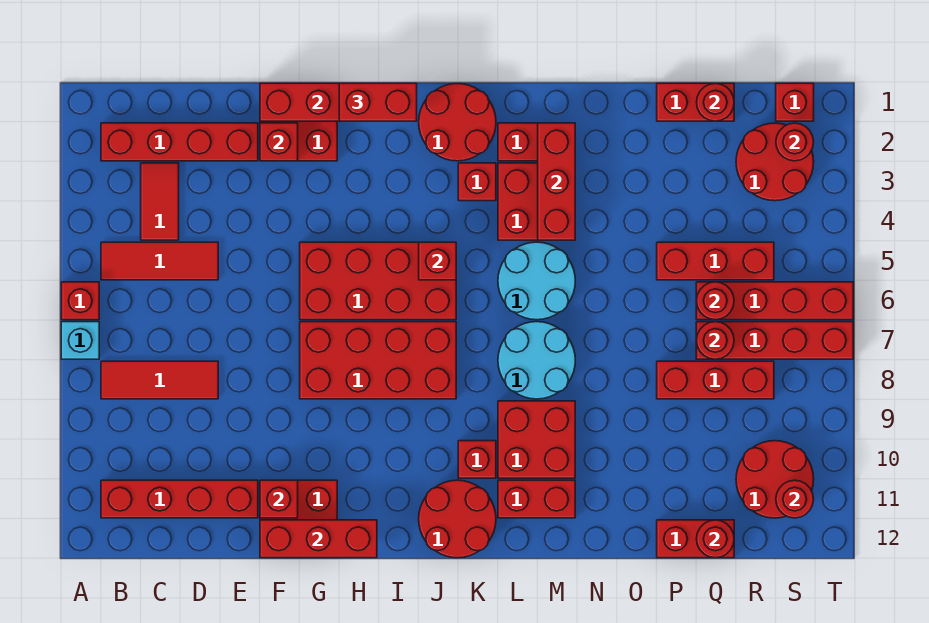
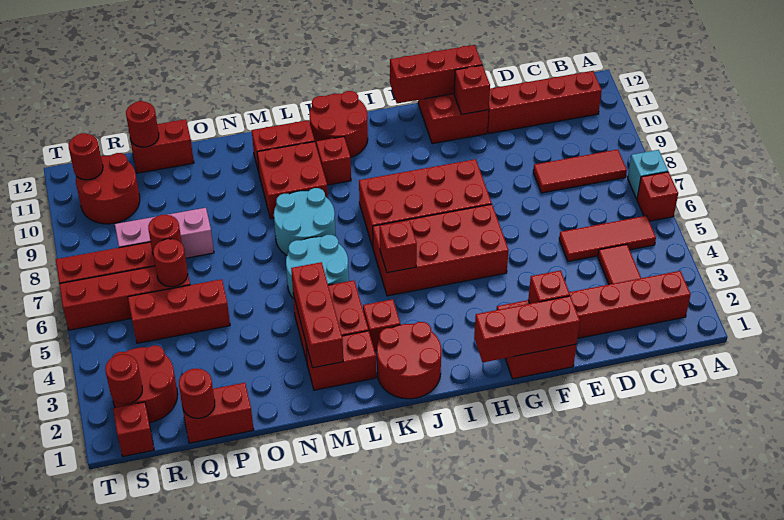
red 1x2 brick [339,83,417,121] -> none
red 1x3 brick [657,361,774,399] -> pink 1x3 brick [115,208,214,258]

